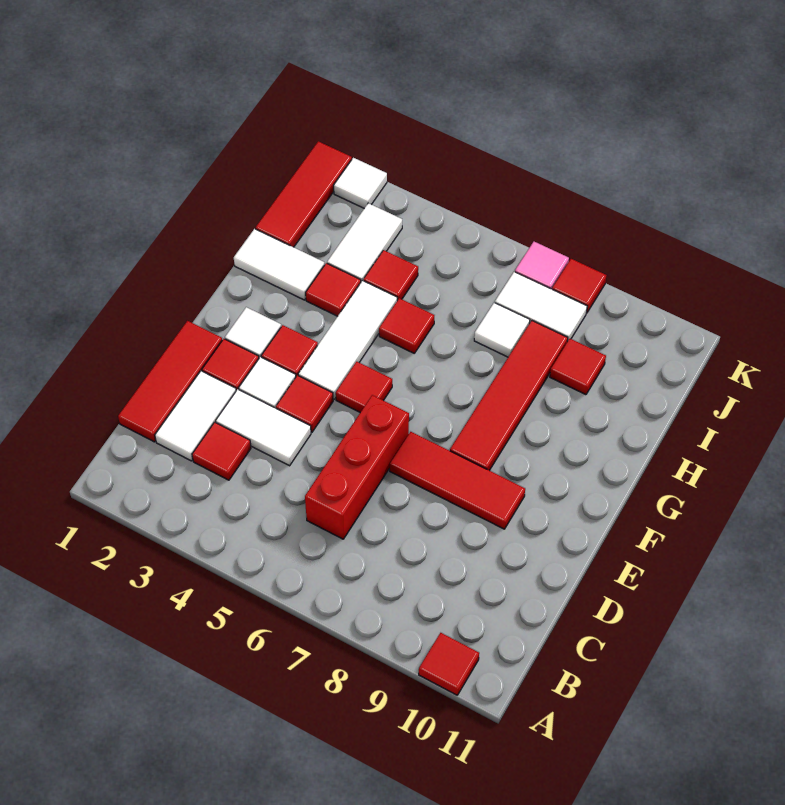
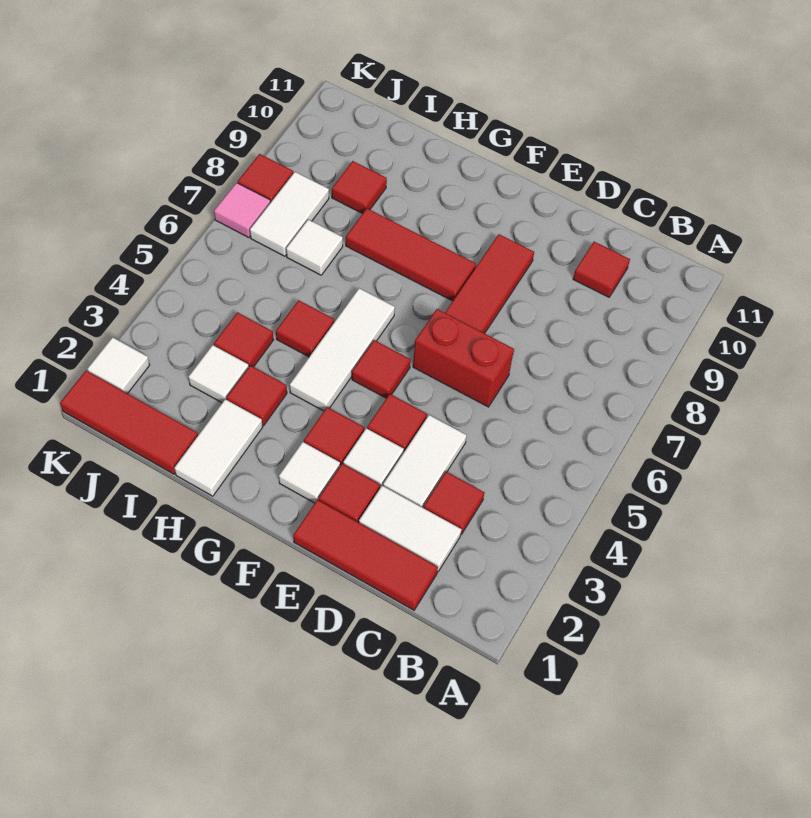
red 1x1 tile [419,633,479,695] -> red 1x1 tile moved to [573,242,630,297]
red 1x3 brick [305,395,409,539] -> red 1x2 brick [413,309,514,407]
white 1x3 tile [298,281,397,399] -> white 1x3 tile turned to [290,288,395,411]
red 1x4 tile [450,321,568,470] -> red 1x3 tile [346,208,476,301]
white 1x2 tile [327,203,402,282] -> white 1x1 tile [188,345,249,403]

